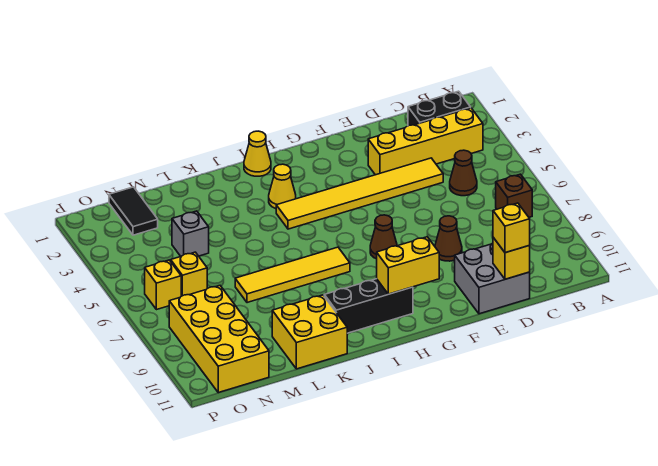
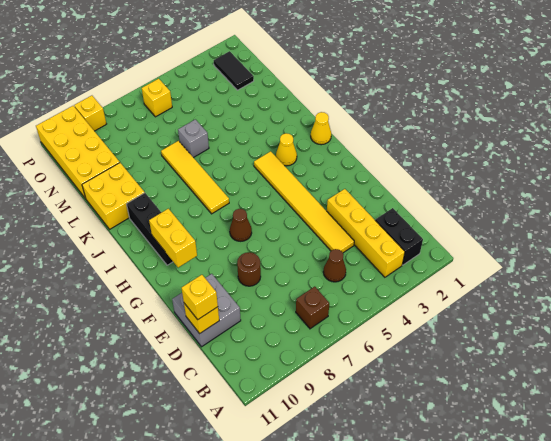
brown 1x1 cone [435,216,462,261] -> brown 1x1 round brick [237,252,261,286]
grey 1x1 brick [172,211,209,256] -> grey 1x1 brick moved to [178,119,209,158]
black 1x2 tile [109,187,158,235] -> black 1x2 tile turned to [214,51,254,90]
yellow 1x1 brick [171,252,207,296] -> yellow 1x1 brick moved to [74,96,106,131]
yellow 2x4 brick [169,286,269,393] -> yellow 2x4 brick turned to [36,106,120,199]

